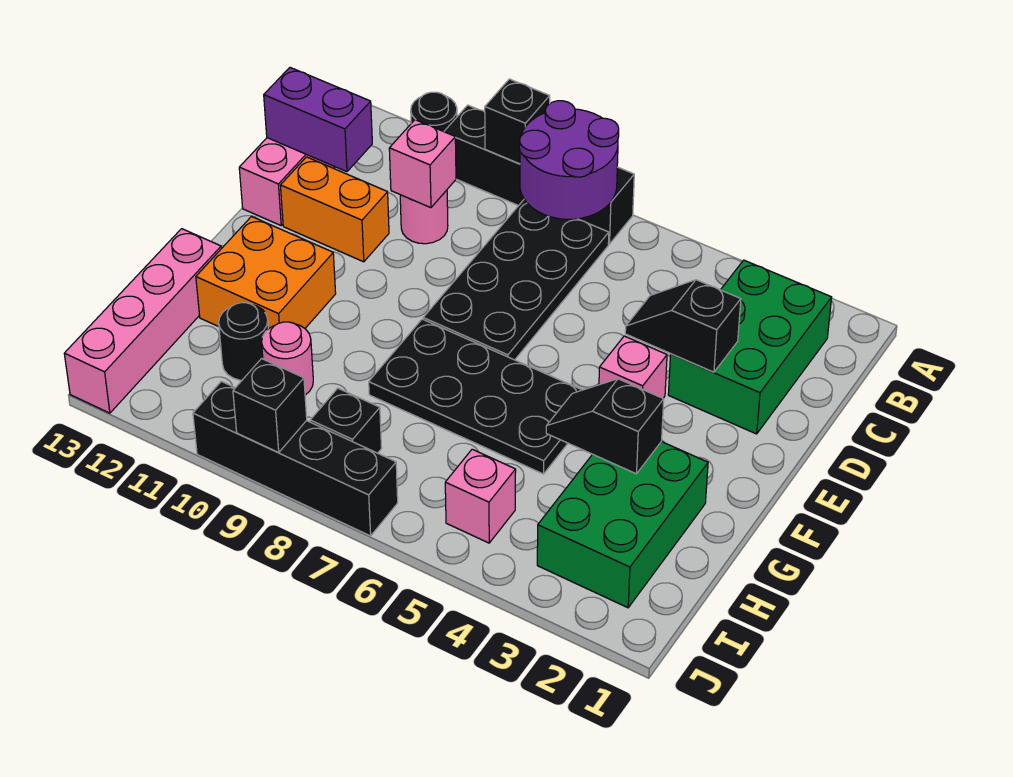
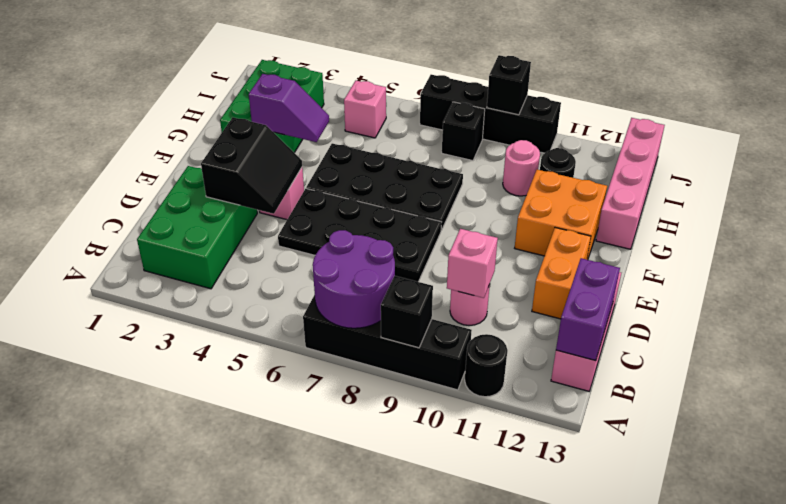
black 2x4 plate [423,200,609,360] -> black 2x4 plate turned to [278,189,441,282]
purple 1x2 brick [264,68,372,172] -> purple 1x2 brick turned to [556,258,620,361]
black 1x2 slope [625,280,741,372] -> black 2x2 slope [201,117,302,214]
orange 1x2 brick [280,157,389,262] -> orange 1x2 brick turned to [532,228,591,319]
black 1x2 slope [546,379,664,474] -> purple 1x2 slope [249,74,329,142]

